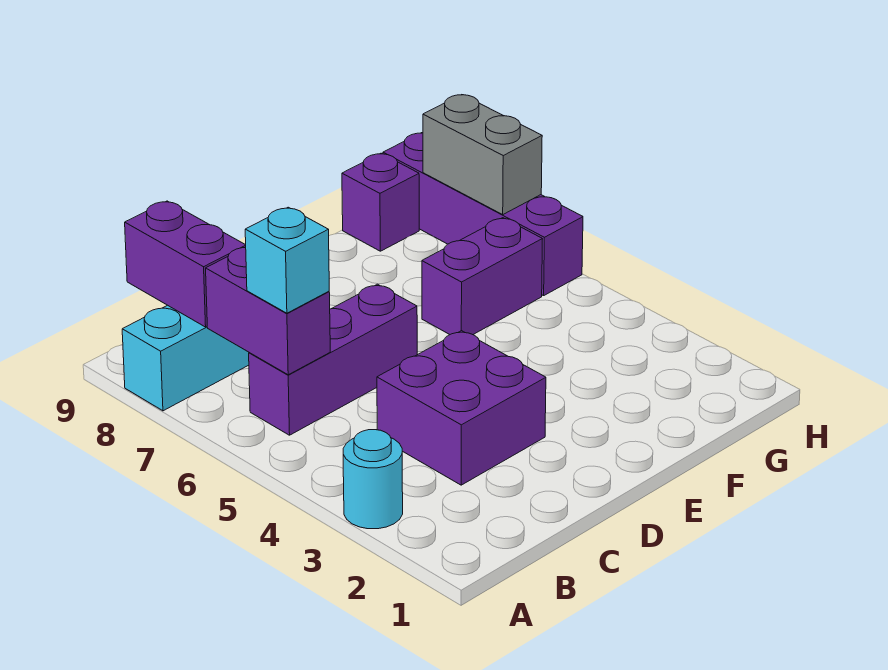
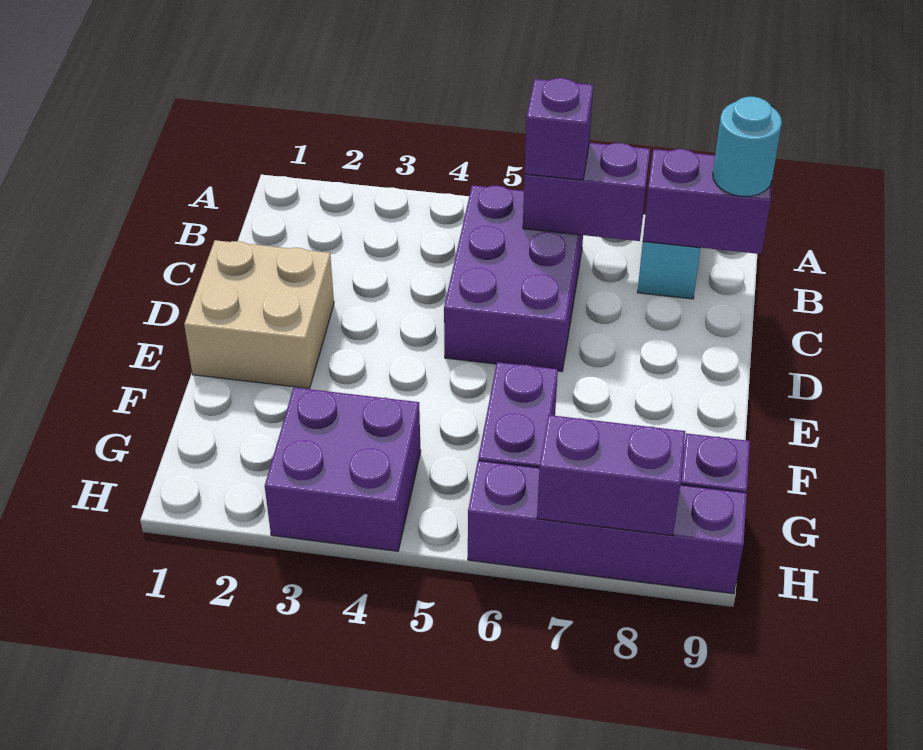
cyan 1x1 round brick [343,430,403,529] -> cyan 1x1 round brick moved to [713,97,782,196]
purple 1x3 brick [249,284,417,435] -> purple 2x3 brick [444,185,583,371]
cyan 1x1 brick [245,207,329,313] -> purple 1x1 brick [525,78,593,180]
purple 2x2 brick [377,331,546,485] -> purple 2x2 brick moved to [265,388,421,551]
none -> tan 2x2 brick [184,240,334,388]
grey 1x2 brick [423,95,542,215] -> purple 1x2 brick [537,415,685,536]

